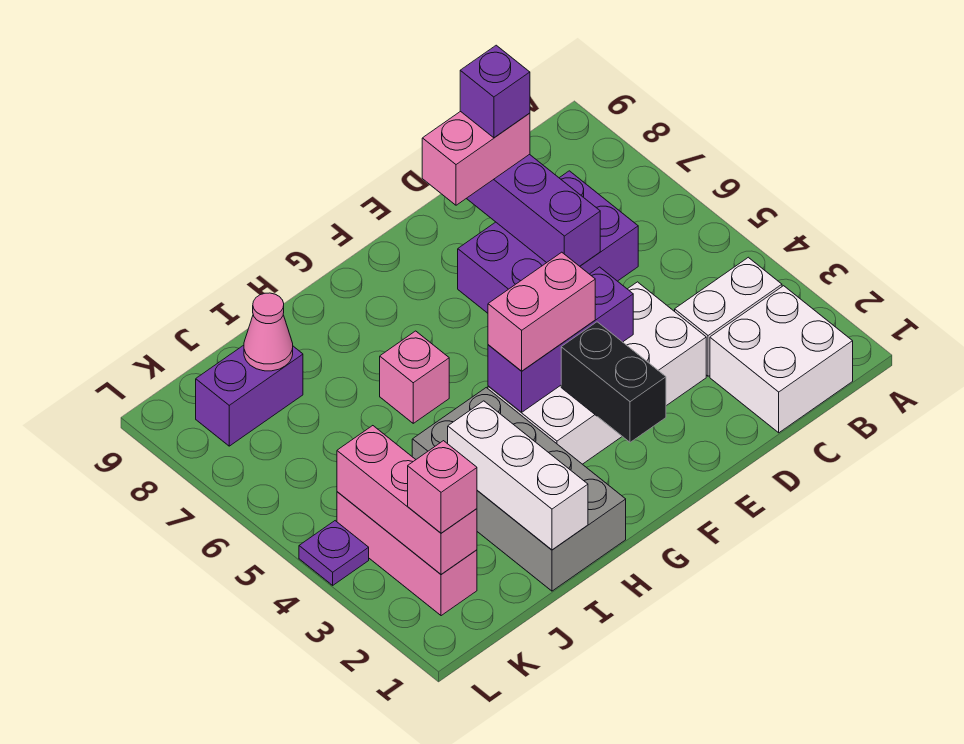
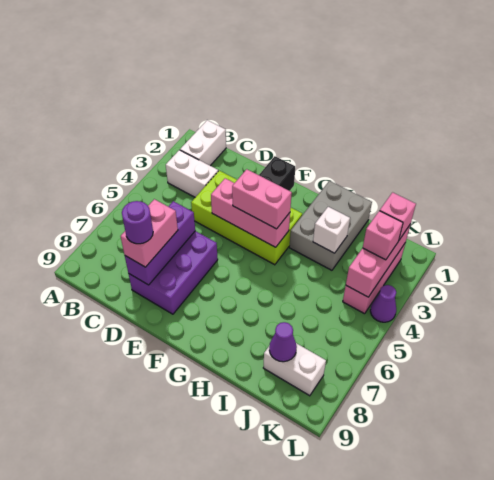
white 2x2 brick [710,286,853,433] -> white 1x2 brick [180,120,226,166]
purple 2x3 brick [458,171,638,313] -> purple 2x3 brick turned to [128,231,218,314]
white 2x4 brick [488,282,706,464] -> lime 2x4 brick [191,171,302,265]
pink 1x2 brick [422,111,530,205] -> pink 1x2 brick turned to [121,199,178,267]
purple 1x1 brick [460,45,530,138] -> purple 1x1 round brick [122,201,153,244]
purple 1x3 brick [488,267,633,412] -> pink 1x3 brick [211,178,290,247]
grey 2x4 brick [412,388,626,591] -> grey 2x3 brick [289,181,372,270]
pink 1x1 brick [380,331,449,423] -> pink 1x1 brick moved to [363,211,403,260]
white 1x3 brick [448,401,588,550] -> white 1x1 brick [313,207,350,253]
purple 1x2 brick [196,345,303,446] -> white 1x2 brick [263,343,326,396]
pink 1x1 cone [244,293,293,371] -> purple 1x1 cone [269,322,297,362]
purple 1x1 plate [299,521,369,585] -> purple 1x1 cone [370,285,396,322]

